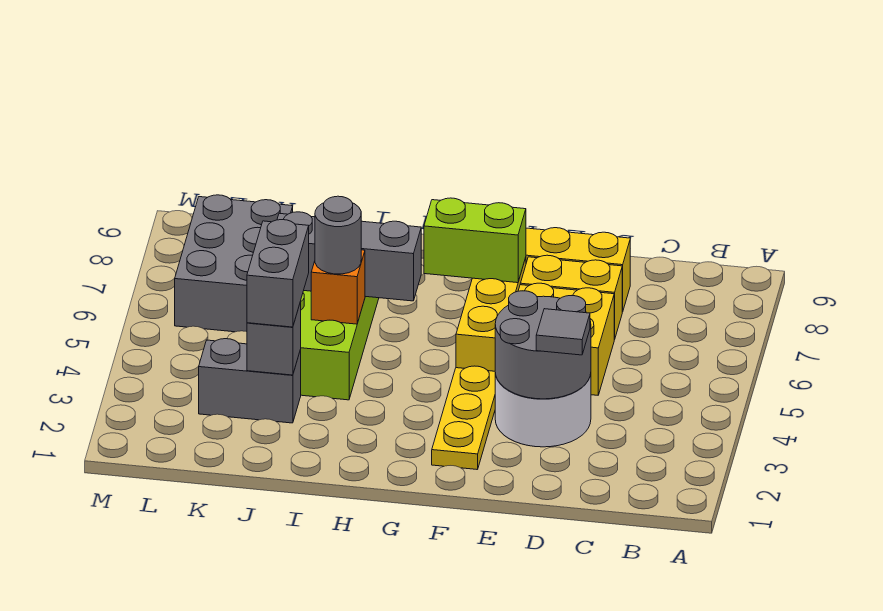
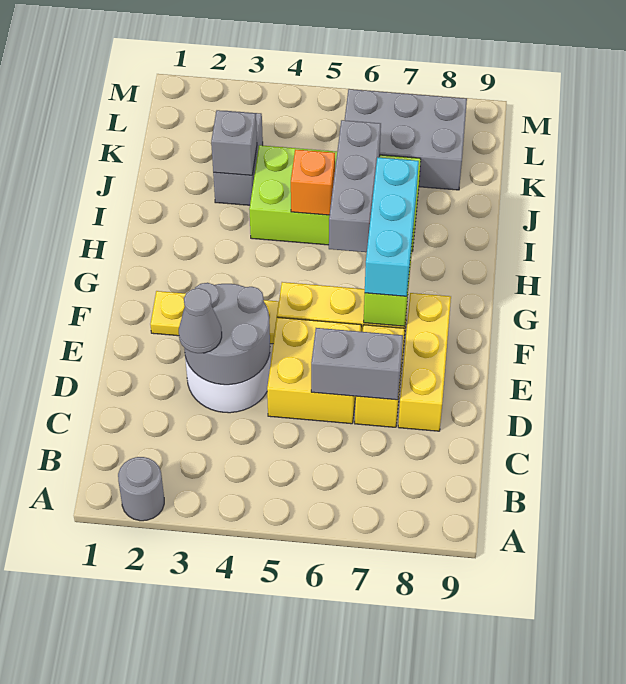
grey 1x1 tile [536,309,590,355] -> grey 1x1 cone [179,288,222,353]
none -> cyan 1x3 brick [365,157,419,296]
grey 1x1 round brick [315,196,361,274] -> grey 1x1 round brick moved to [118,457,164,521]
grey 1x2 brick [247,220,309,327] -> grey 1x2 brick moved to [311,328,403,400]

